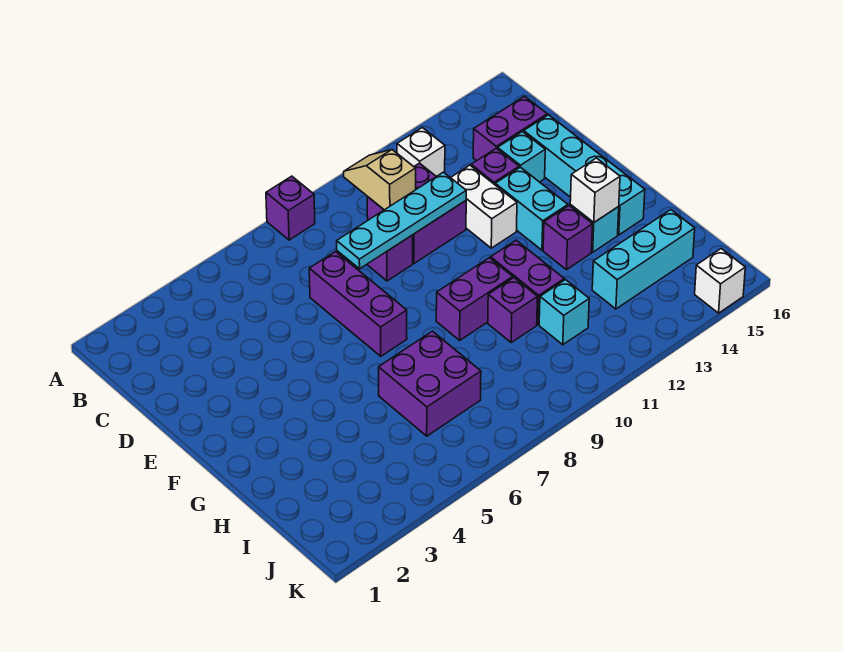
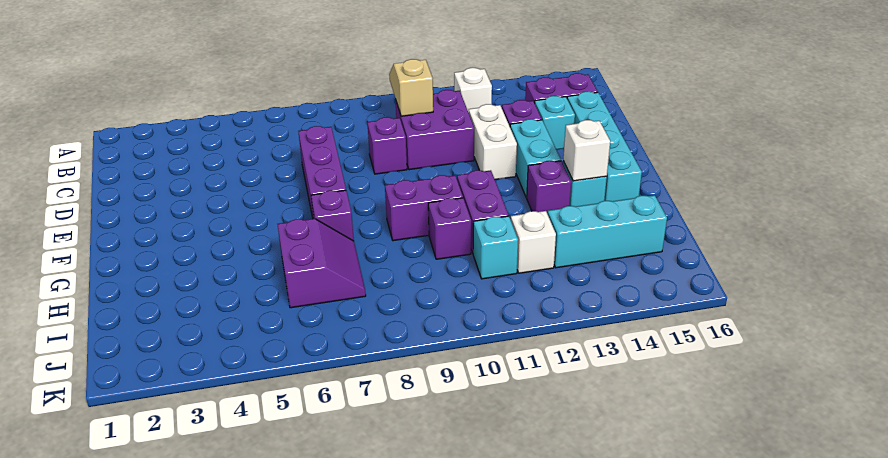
purple 1x1 brick [266,176,315,240] -> purple 1x1 brick moved to [311,190,354,241]
cyan 1x4 plate [337,172,466,269] -> none
purple 2x2 brick [379,331,481,436] -> purple 2x2 slope [278,218,366,308]
white 1x1 brick [695,249,745,313] -> white 1x1 brick moved to [511,211,556,273]

